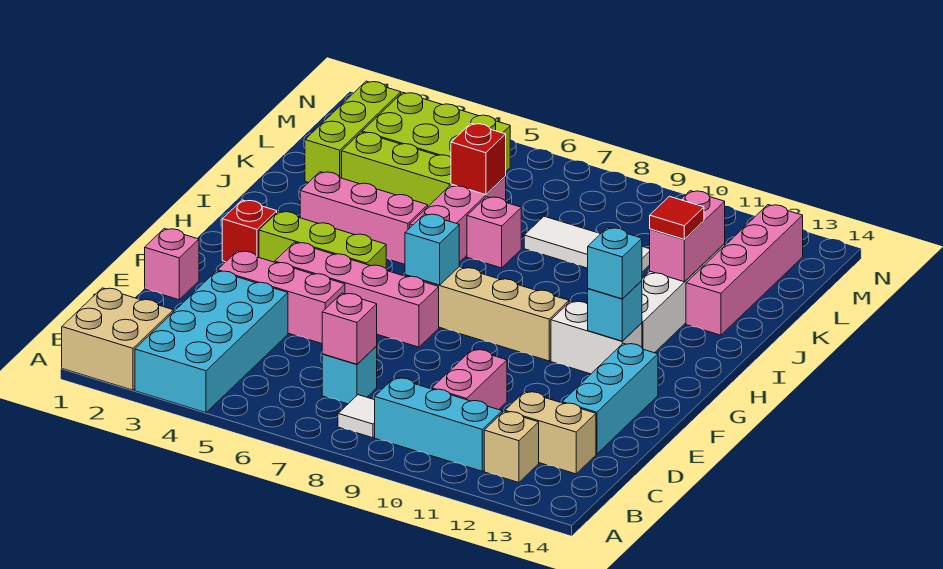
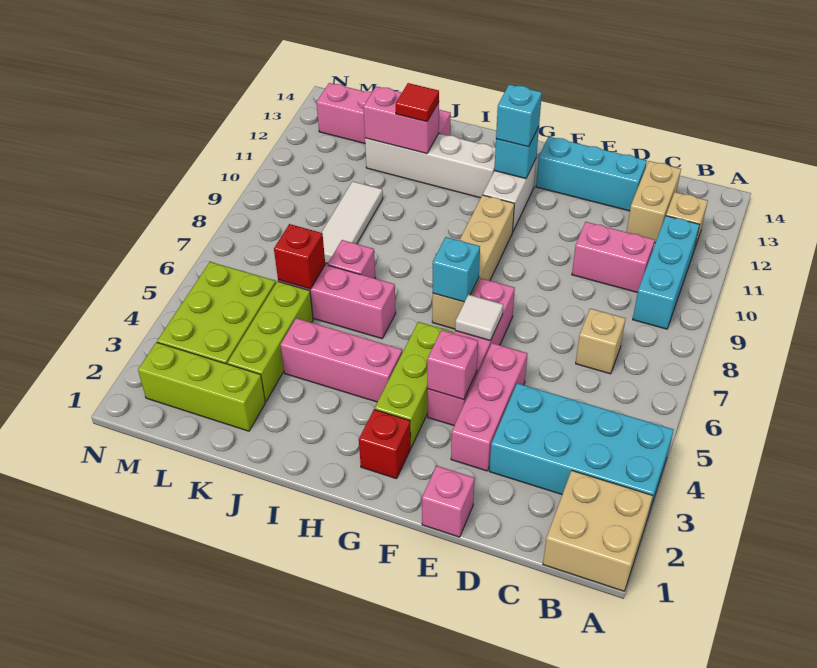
white 1x1 tile [338,395,375,438] -> white 1x1 tile moved to [455,295,503,341]
cyan 1x1 brick [322,346,377,404] -> tan 1x1 brick [576,308,626,374]
pink 1x1 brick [322,293,377,364] -> pink 1x1 brick moved to [427,330,478,400]
pink 1x3 brick [300,172,428,264] -> pink 1x3 brick turned to [280,318,402,402]

